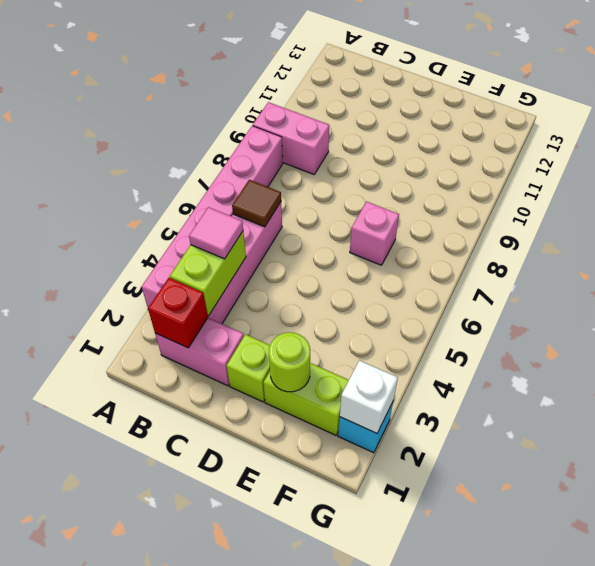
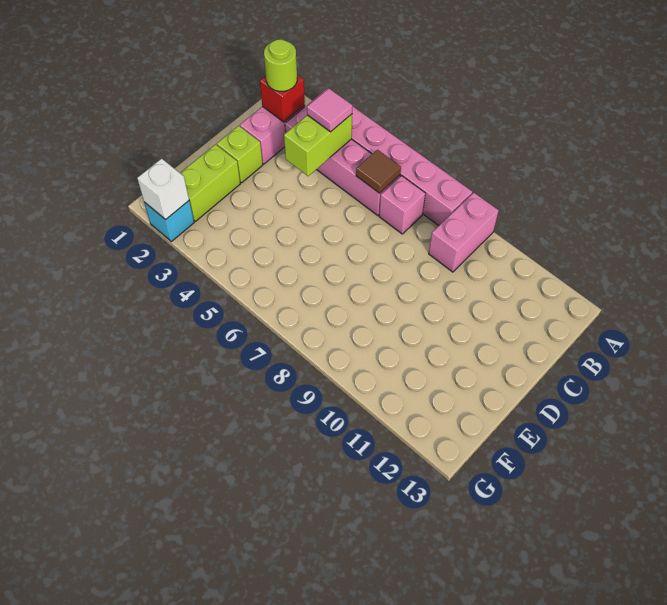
lime 1x2 brick [170,232,246,316] -> lime 1x2 brick turned to [284,114,352,176]
lime 1x1 round brick [269,332,310,392] -> lime 1x1 round brick moved to [264,40,297,91]
pink 1x1 brick [350,202,399,265] -> pink 1x1 brick moved to [379,176,425,234]

